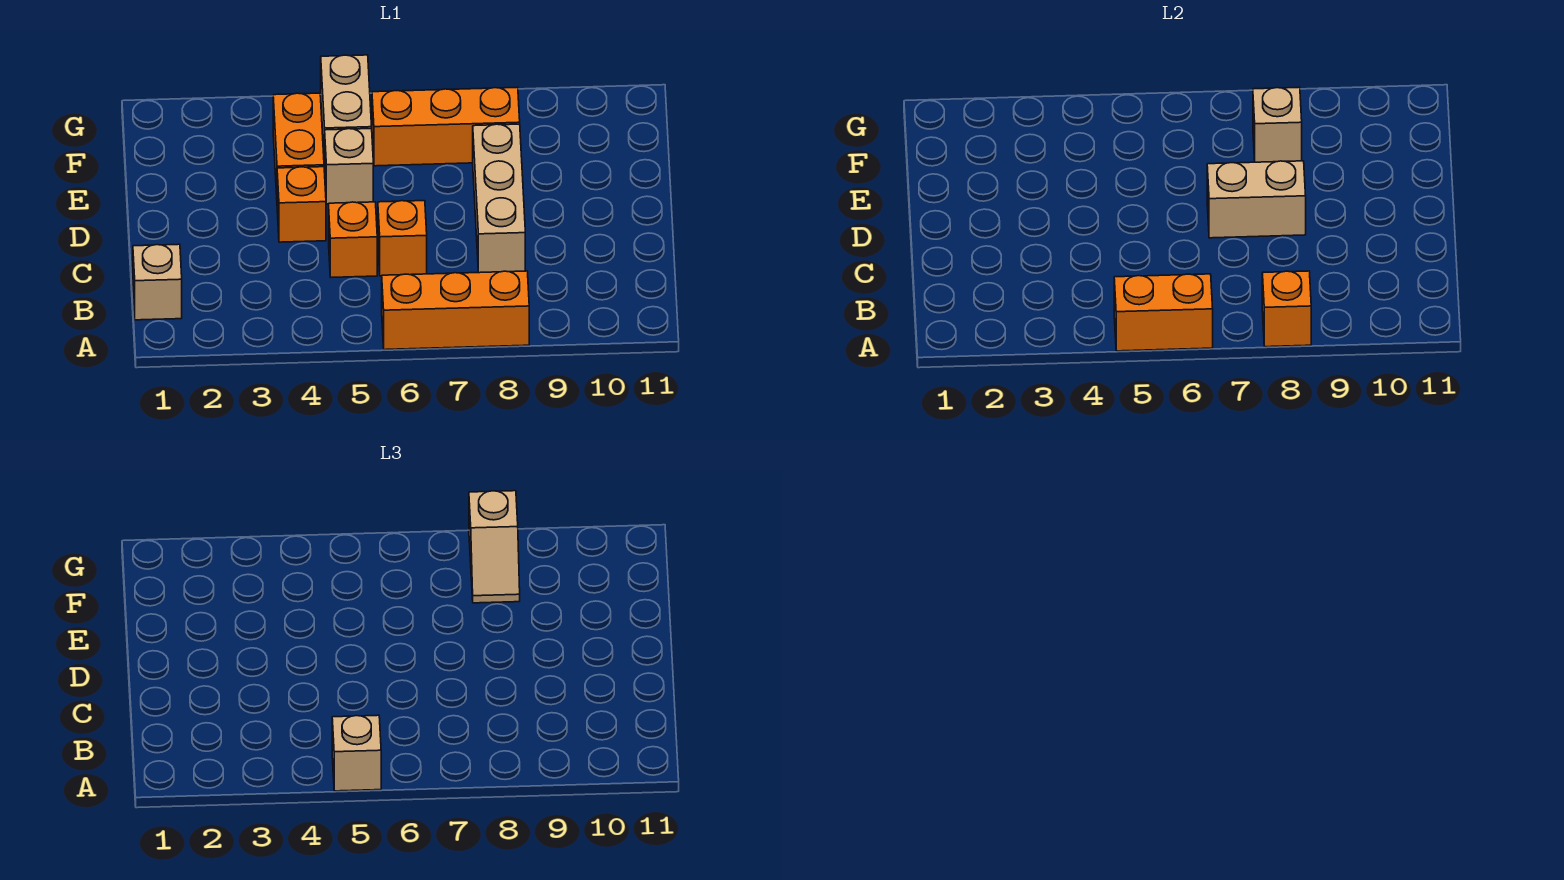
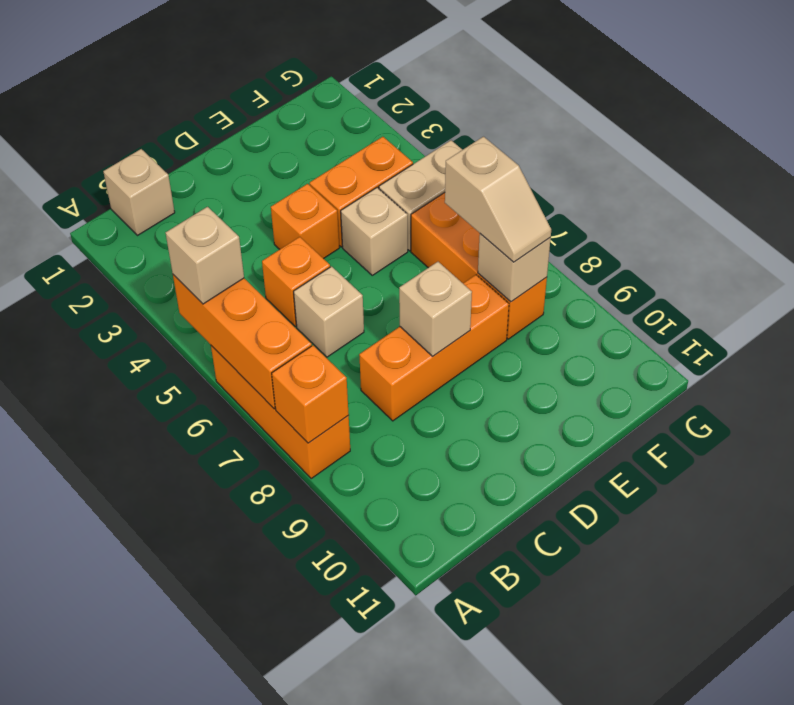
orange 1x2 brick [1114,274,1213,351] -> orange 1x3 brick [173,275,312,409]
orange 1x1 brick [378,201,427,276] -> tan 1x1 brick [294,266,364,357]
tan 1x3 brick [473,124,525,273] -> orange 1x3 brick [359,275,509,421]
tan 1x2 brick [1207,161,1306,238] -> tan 1x1 brick [399,262,472,356]
tan 1x2 slope [469,491,520,603] -> tan 1x2 slope turned to [445,137,551,262]

